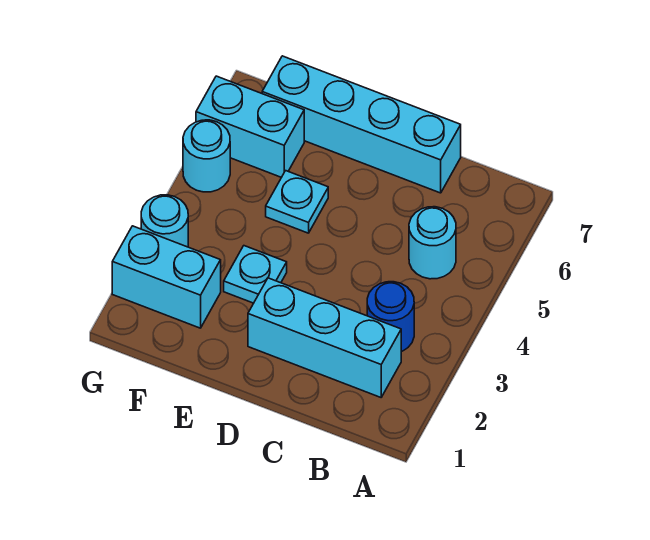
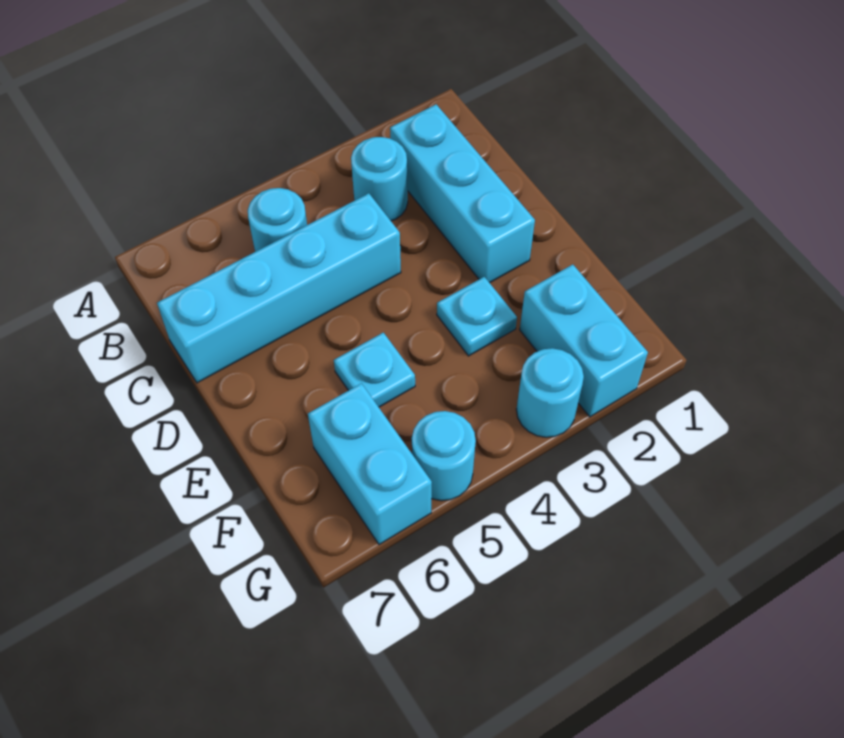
blue 1x1 round brick [367,282,414,352] -> cyan 1x1 round brick [351,137,408,221]
cyan 1x4 brick [262,56,461,193] -> cyan 1x4 brick turned to [157,193,401,383]

